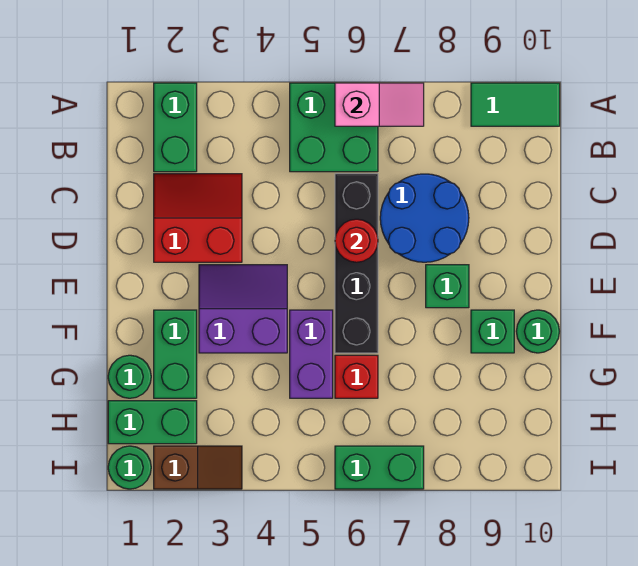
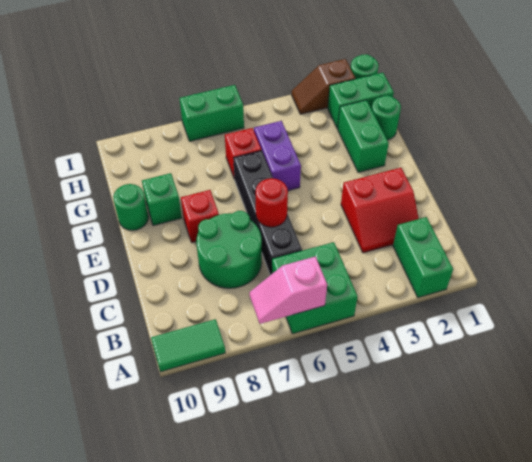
blue 2x2 round brick [380,174,469,262] -> green 2x2 round brick [196,211,262,288]
purple 2x2 slope [199,265,287,353] -> none
green 1x1 brick [426,265,469,308] -> red 1x1 brick [181,190,219,242]

